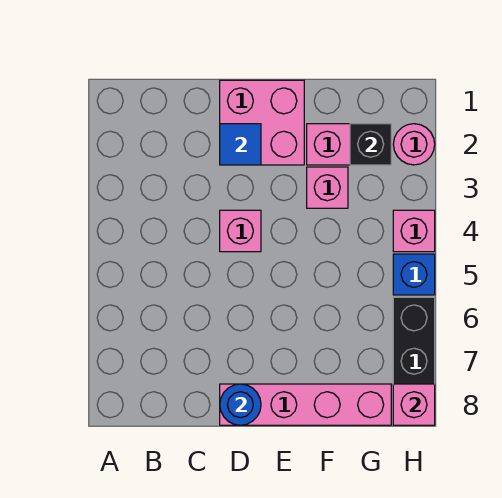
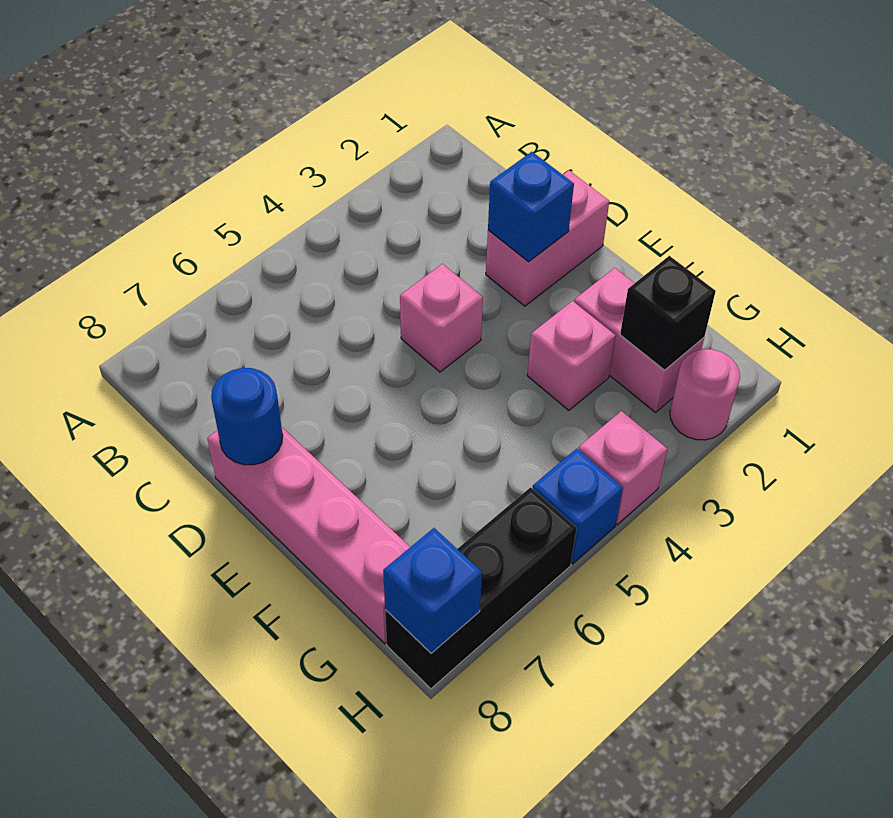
pink 2x2 brick [220,80,304,165] -> pink 1x2 brick [486,170,609,306]
blue 1x1 tile [220,124,261,165] -> blue 1x1 brick [488,152,574,262]
pink 1x1 brick [393,384,435,425] -> blue 1x1 brick [383,528,482,653]

